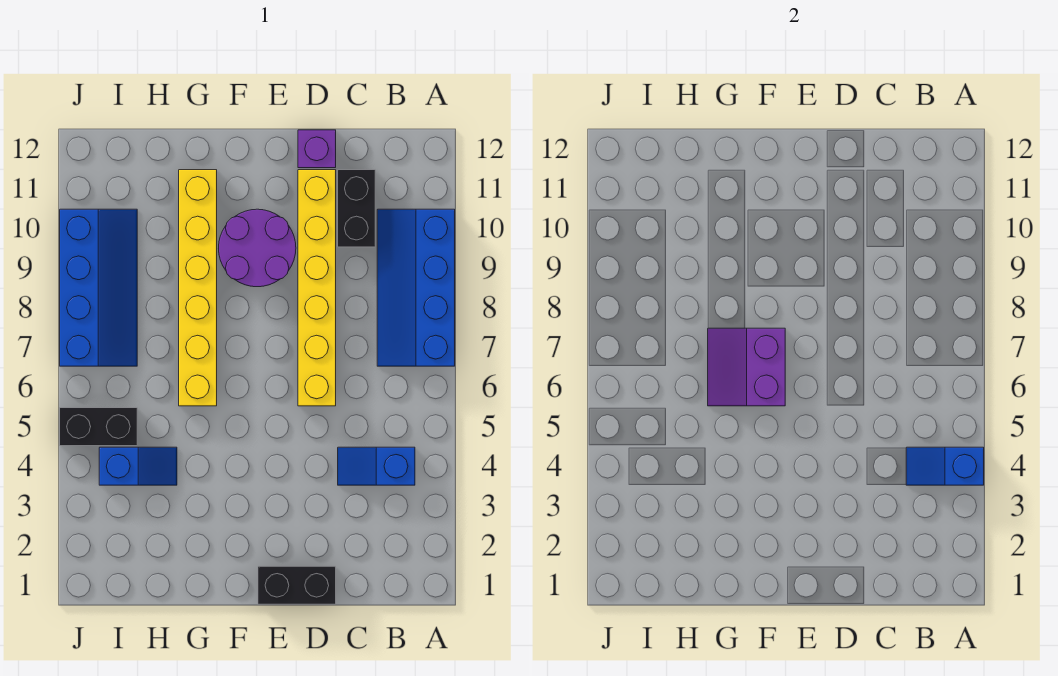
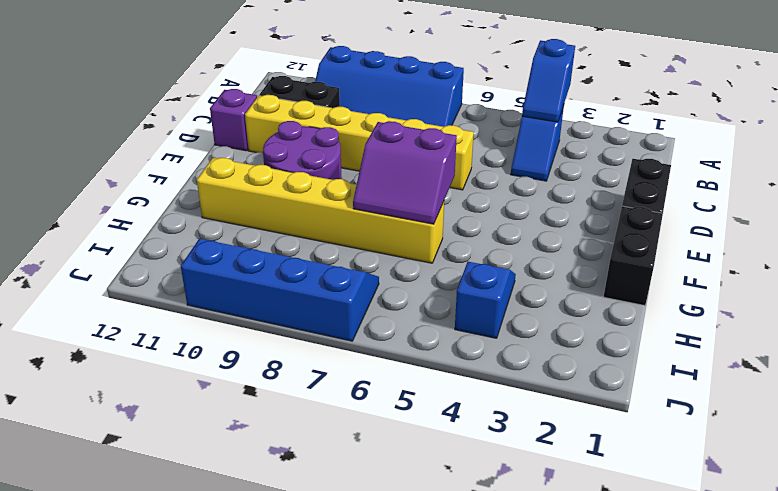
black 1x2 brick [60,408,137,446] -> black 1x2 brick moved to [604,206,663,306]

